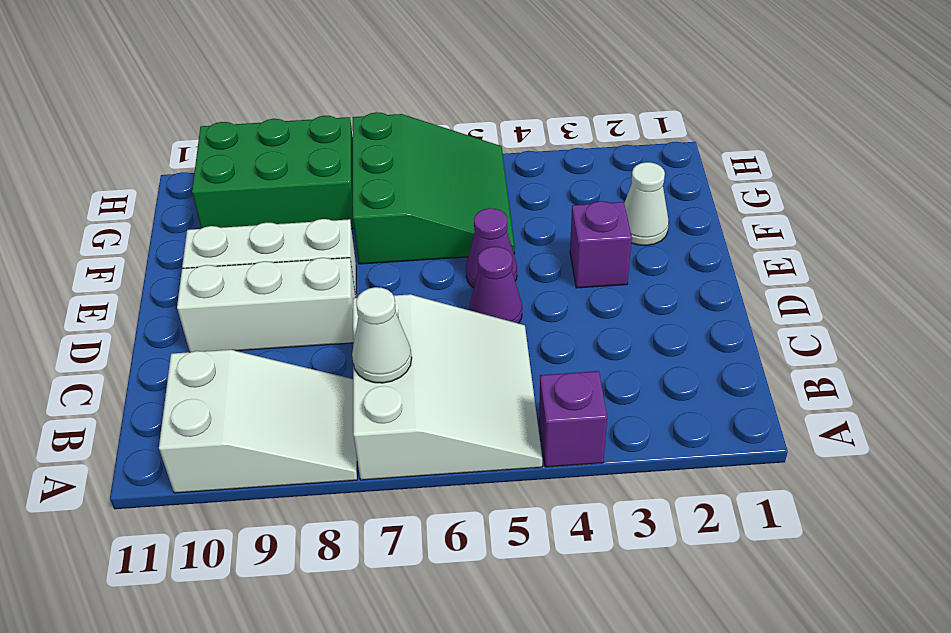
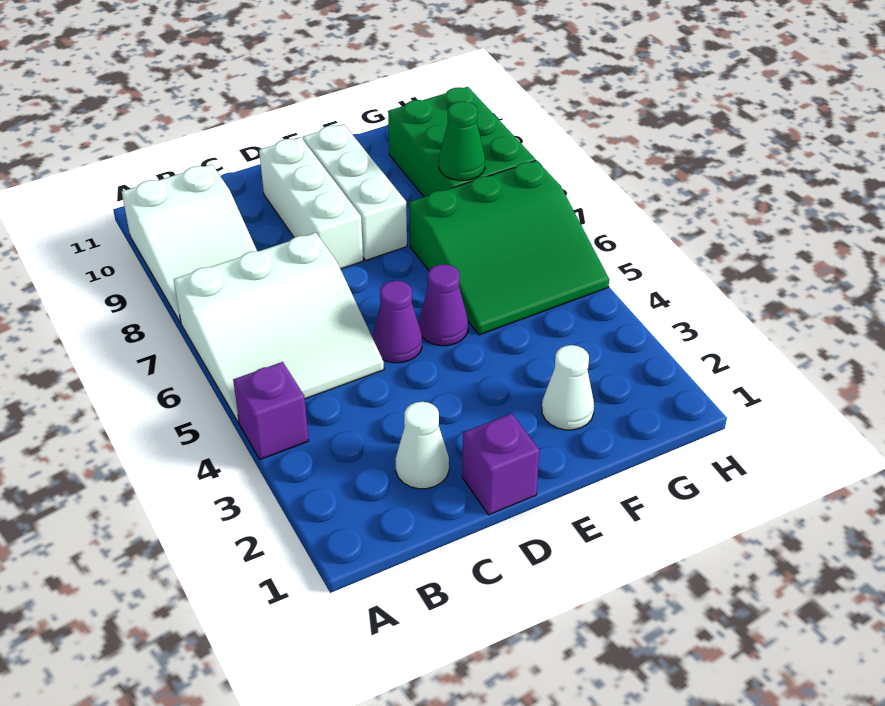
white 1x1 cone [352,287,412,383] -> white 1x1 cone moved to [396,402,449,489]
purple 1x1 brick [570,201,632,288] -> purple 1x1 brick moved to [462,414,539,515]
none -> green 1x1 cone [439,101,485,180]

